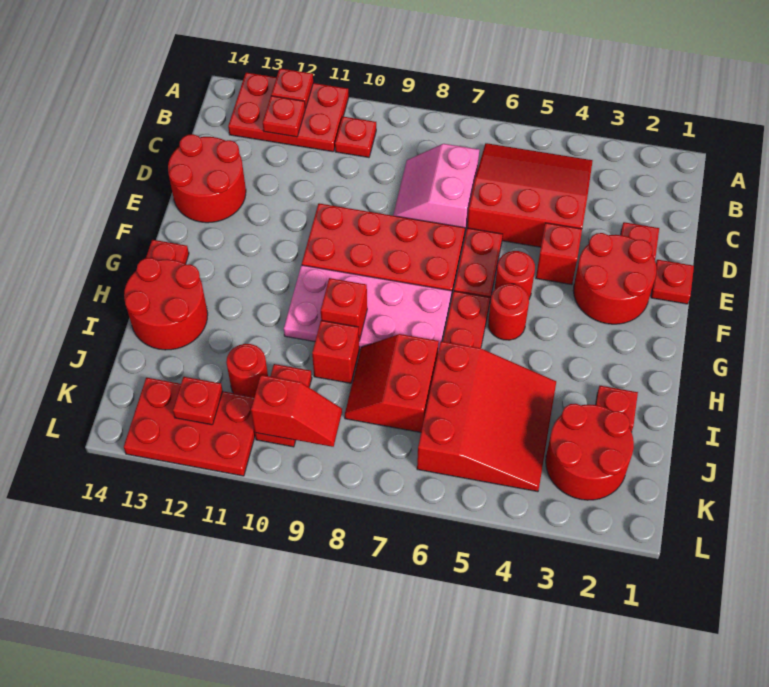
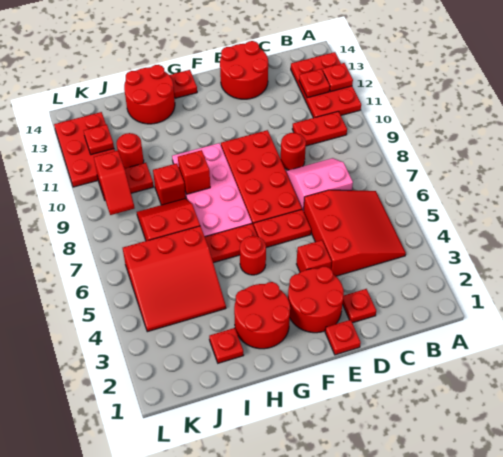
red 1x1 plate [335,117,376,157] -> red 1x2 plate [292,111,347,146]
red 1x1 round brick [495,251,535,299] -> red 1x1 round brick moved to [281,133,306,170]
red 2x2 round brick [546,404,634,500] -> red 2x2 round brick moved to [234,282,290,349]

